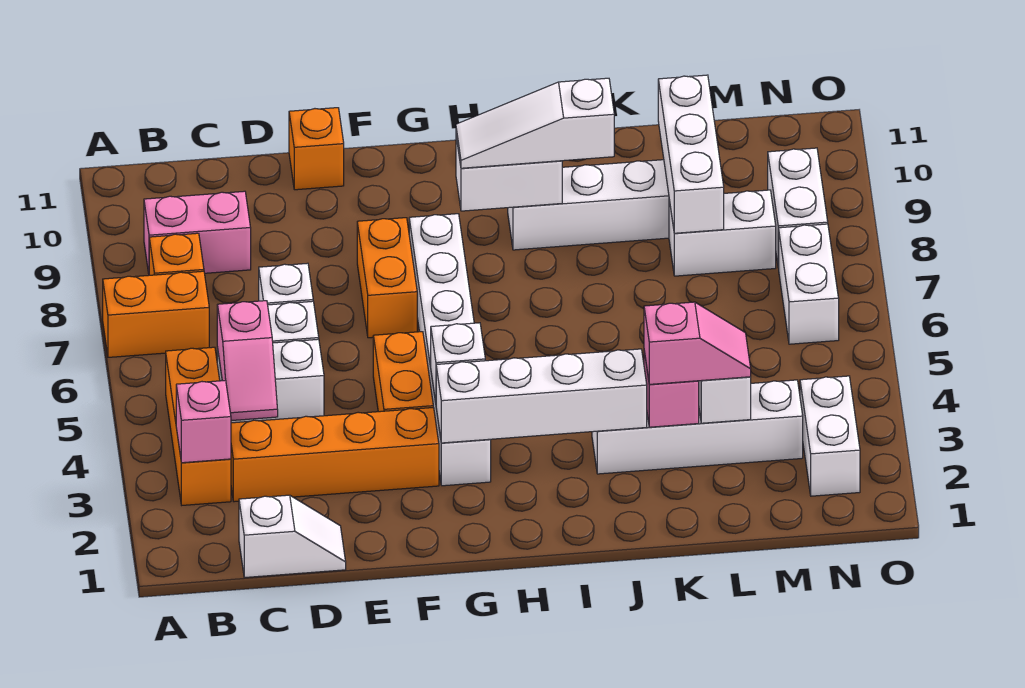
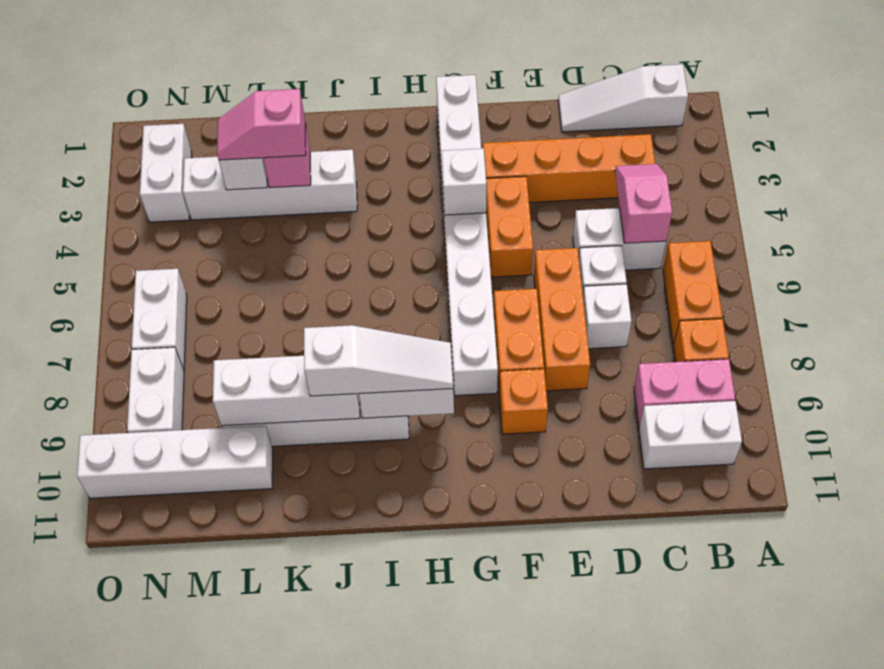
orange 1x2 brick [103,271,209,357] -> orange 1x2 brick turned to [663,241,722,344]
orange 1x3 brick [166,347,231,505] -> orange 1x3 brick moved to [534,248,590,391]
pink 1x1 brick [176,380,231,463] -> none
white 1x2 slope [239,495,346,578] -> white 1x3 slope [558,64,688,132]
orange 1x1 brick [289,108,344,190] -> orange 1x1 brick moved to [499,369,548,434]
white 1x6 brick [409,214,491,486] -> white 1x8 brick [436,75,498,396]
white 1x4 brick [436,349,647,443] -> white 1x4 brick moved to [77,426,273,498]
white 1x2 brick [669,190,776,276] -> white 1x2 brick moved to [639,401,742,469]
white 1x3 brick [658,75,724,233] -> white 1x3 brick turned to [213,356,360,426]

